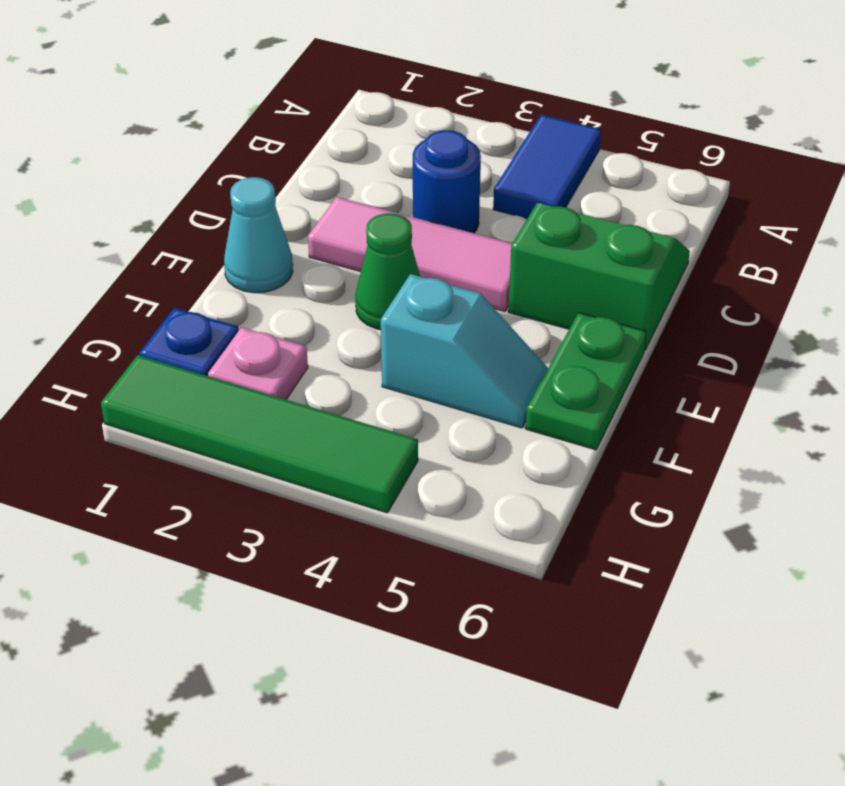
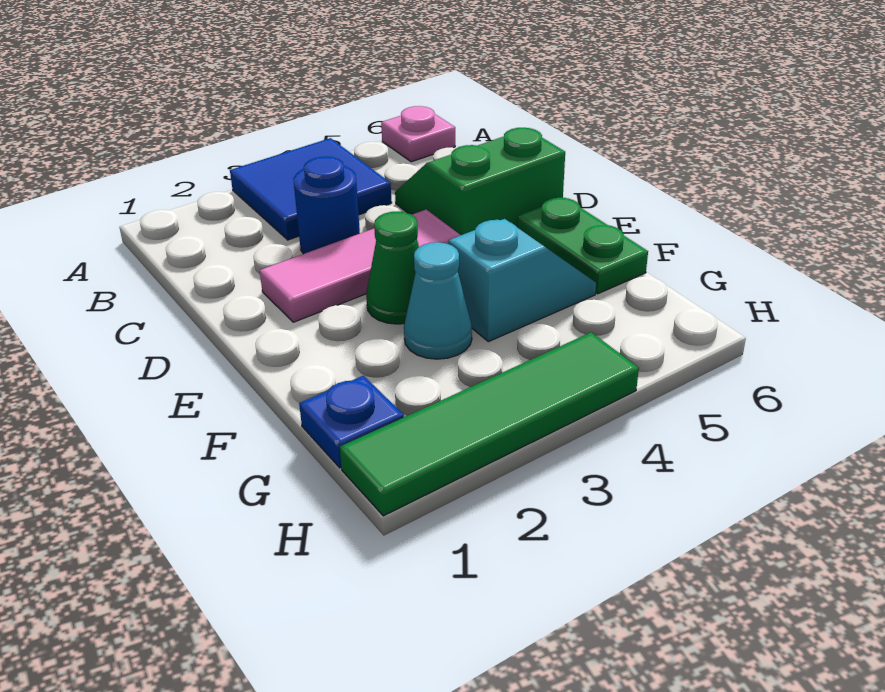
blue 1x2 tile [493,114,601,218] -> blue 2x2 tile [230,138,392,240]
cyan 1x1 cone [224,177,293,293] -> cyan 1x1 cone moved to [404,242,472,359]
pink 1x1 plate [208,327,308,400] -> pink 1x1 plate moved to [381,106,455,162]

